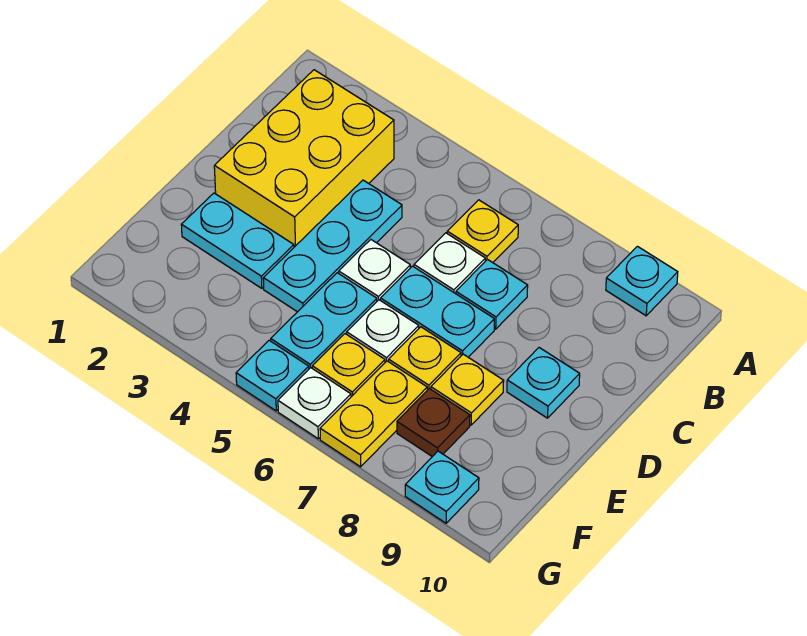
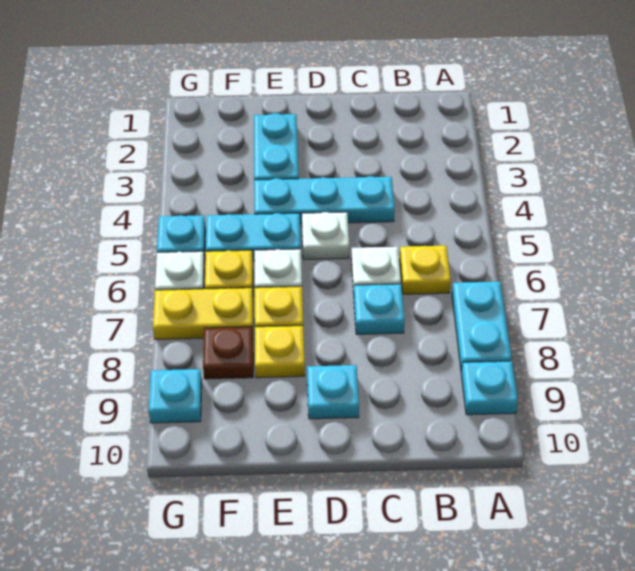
yellow 2x3 brick [214,70,394,247] -> none
cyan 1x2 plate [380,266,494,357] -> cyan 1x2 plate moved to [452,282,512,372]

